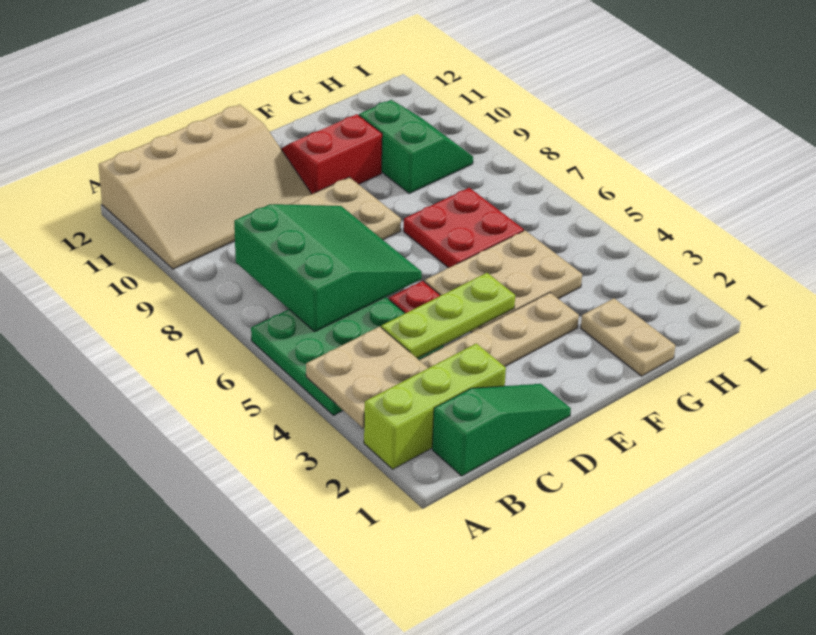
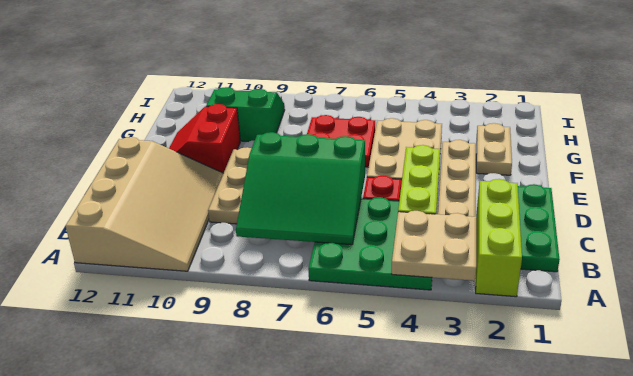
green 1x3 slope [432,384,571,476] -> green 1x3 plate [518,184,560,272]
green 3x3 slope [234,204,422,332] -> green 3x3 slope turned to [236,132,365,245]
tan 1x2 plate [581,298,675,376] -> tan 1x2 plate turned to [476,123,512,175]

